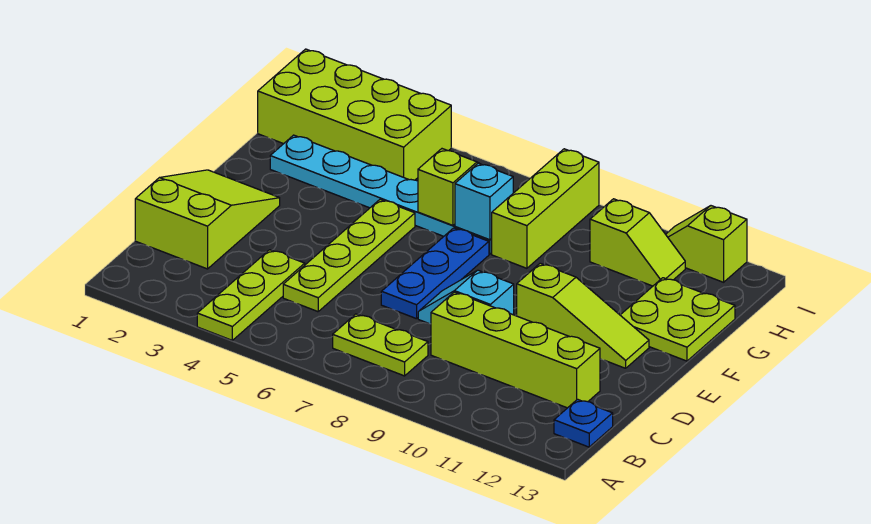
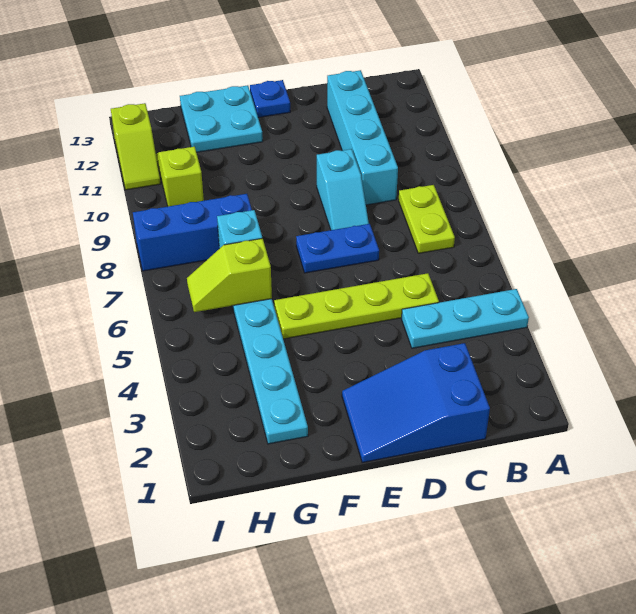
lime 1x3 plate [197,250,305,340] -> cyan 1x3 plate [402,289,529,348]
blue 1x1 plate [554,399,613,447] -> blue 1x1 plate moved to [250,80,290,117]
lime 2x3 slope [135,170,280,269] -> blue 2x3 slope [342,343,490,463]
lime 1x4 brick [431,292,600,408] -> cyan 1x4 brick [327,70,398,205]
blue 1x3 plate [381,228,489,319] -> blue 1x2 plate [296,224,379,273]
lime 1x3 slope [517,263,649,368] -> none
lime 2x2 plate [620,278,735,361] -> cyan 2x2 plate [180,85,263,152]
lime 1x3 brick [492,149,599,268] -> blue 1x3 brick [133,194,252,271]
lime 2x4 brick [258,49,451,180] -> none

